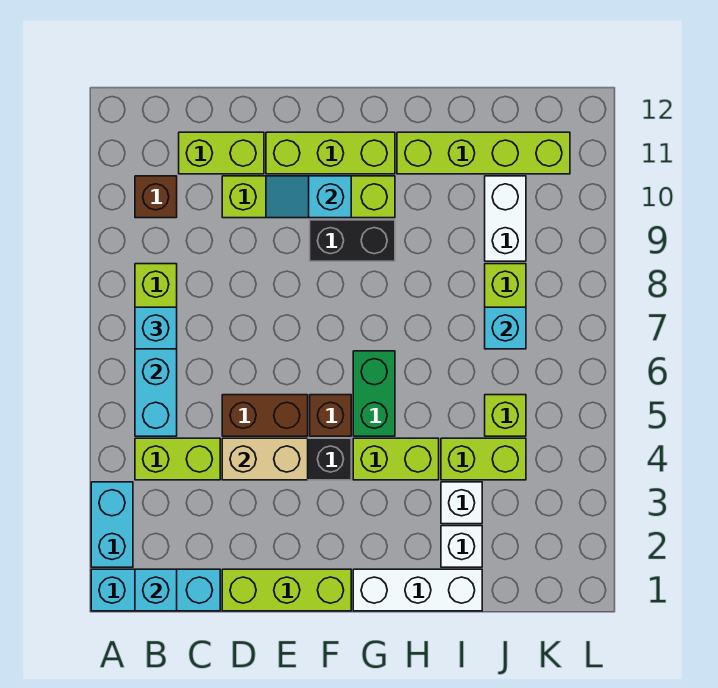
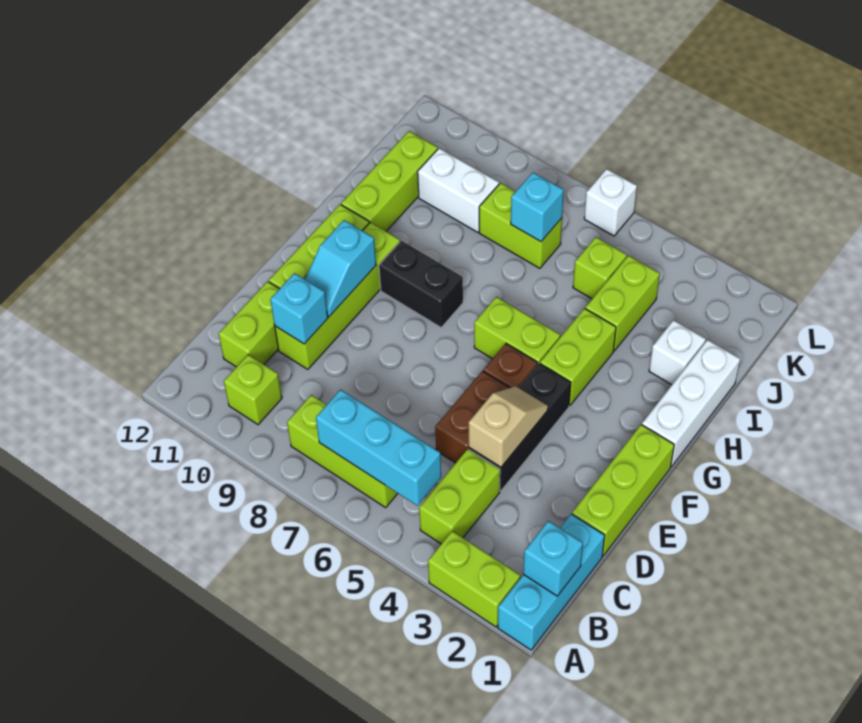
cyan 1x2 brick [91,482,133,567] -> lime 1x2 brick [428,531,520,627]
cyan 1x1 brick [135,307,177,349] -> cyan 1x1 brick moved to [270,273,328,344]
brown 1x1 brick [135,176,177,218] -> lime 1x1 brick [224,355,282,425]
tan 1x2 brick [222,438,308,480] -> tan 1x2 slope [468,386,548,467]
black 1x2 brick [310,220,395,261] -> black 1x2 brick turned to [379,241,463,327]
green 1x2 brick [353,351,395,436] -> lime 1x2 brick [474,297,560,365]
lime 1x4 brick [397,132,570,174] -> lime 1x3 brick [341,131,438,231]
white 1x1 brick [441,482,482,524] -> white 1x1 brick moved to [584,169,637,236]

